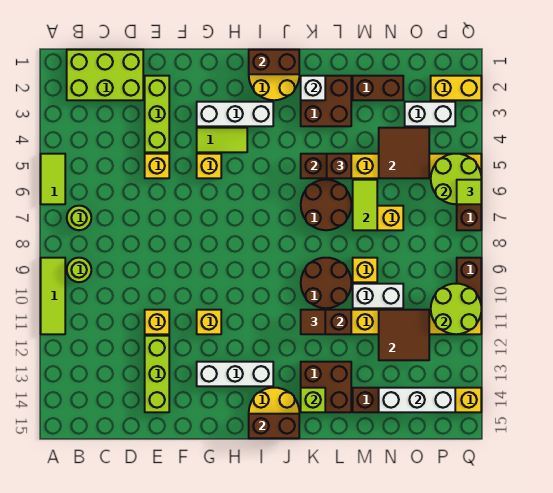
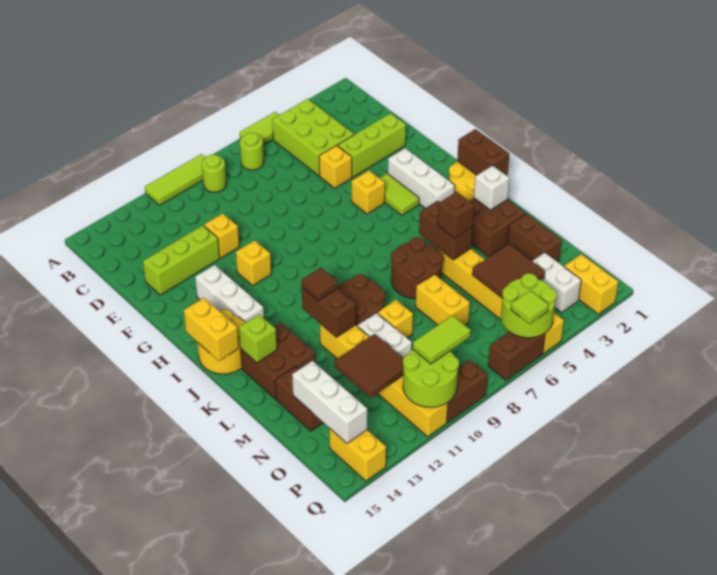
lime 2x3 brick [67,50,143,100] -> lime 2x3 brick moved to [272,99,354,176]
brown 1x2 brick [249,414,299,438] -> yellow 1x2 brick [184,298,239,361]
lime 1x2 tile [353,180,377,230] -> lime 1x2 tile moved to [413,315,471,364]

